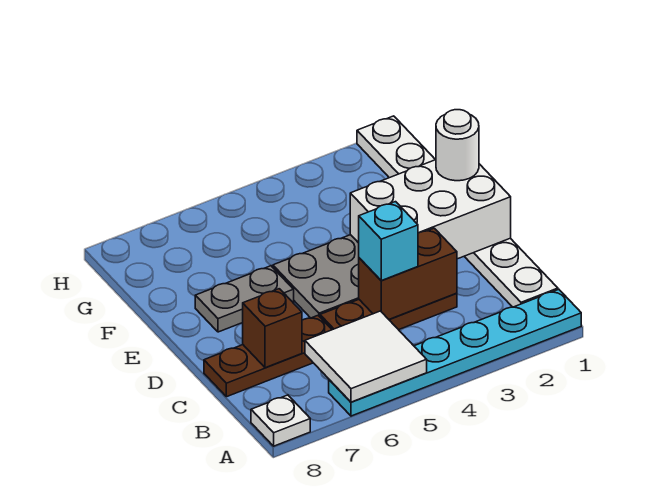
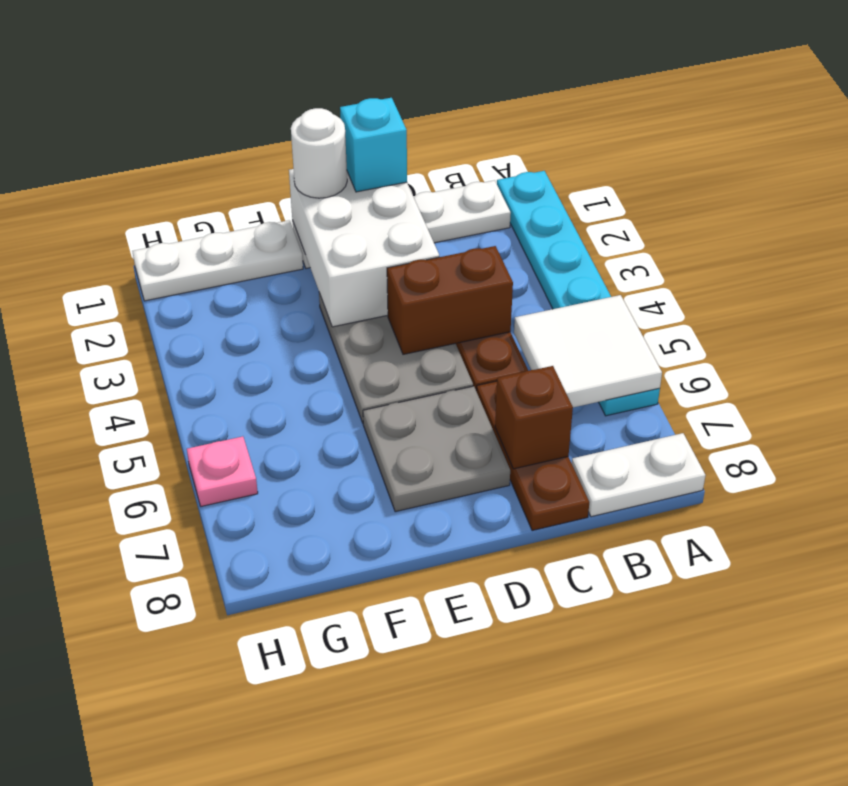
white 1x1 plate [251,395,310,446] -> white 1x2 plate [572,433,706,517]
brown 1x2 brick [359,228,457,319] -> brown 1x2 brick turned to [387,246,513,354]
cyan 1x1 brick [359,202,418,281] -> cyan 1x1 brick moved to [340,98,407,192]
grey 1x2 plate [195,266,294,332] -> grey 2x2 plate [363,386,510,512]
none -> pink 1x1 plate [187,436,258,506]

